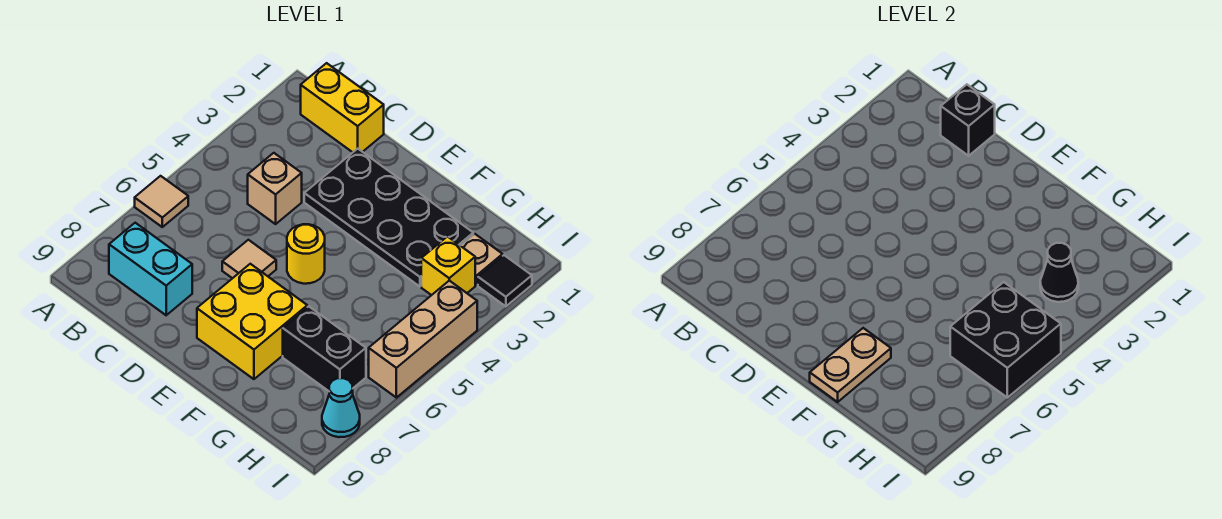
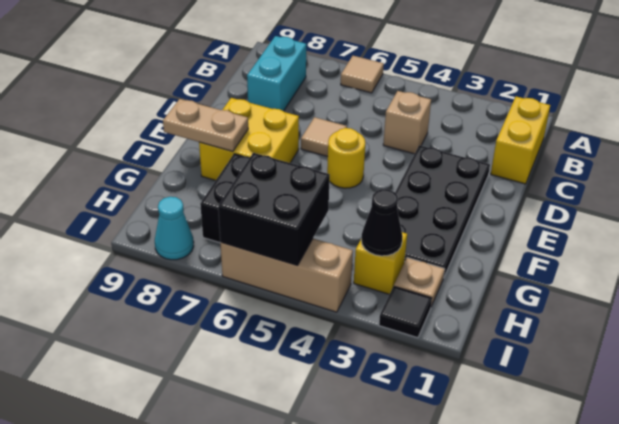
black 1x1 brick [941,85,995,156] -> none

